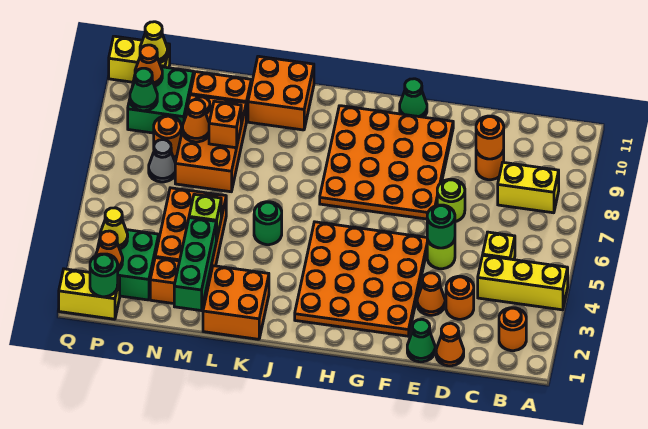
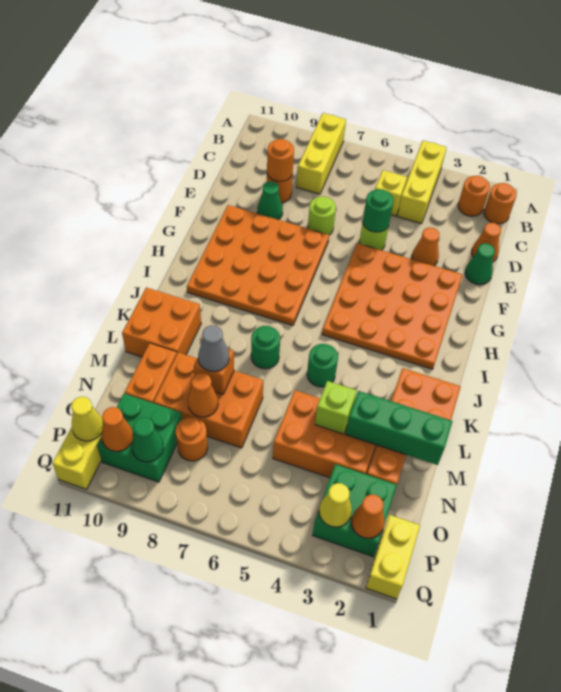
yellow 1x2 brick [498,162,559,213] -> yellow 1x3 brick [296,113,346,194]
orange 1x1 round brick [446,276,474,319] -> orange 1x1 round brick moved to [484,183,517,224]
green 1x1 cone [400,79,427,117] -> green 1x1 cone moved to [257,181,283,220]
grey 1x1 cone [149,140,175,182] -> grey 1x1 cone moved to [198,325,229,371]
green 1x1 round brick [90,254,118,297] -> green 1x1 round brick moved to [251,326,280,369]

